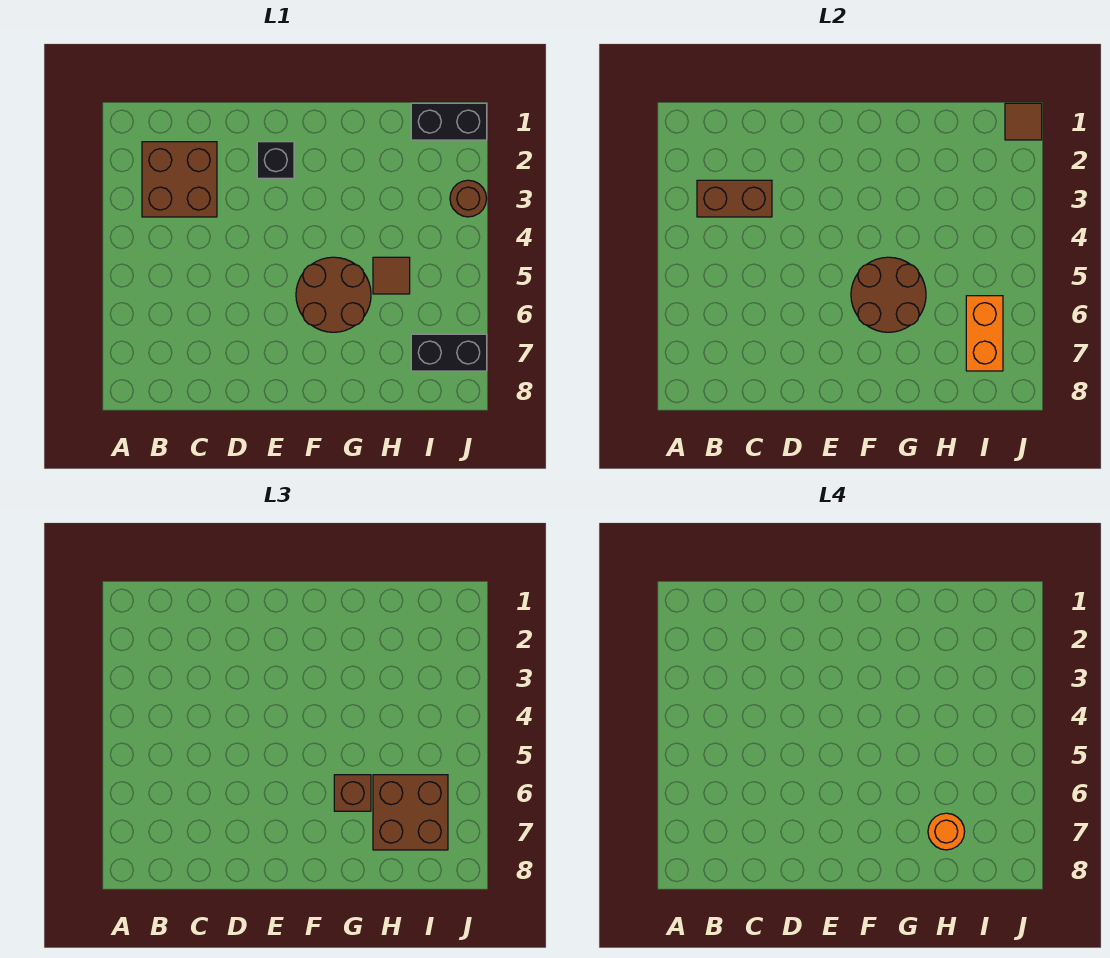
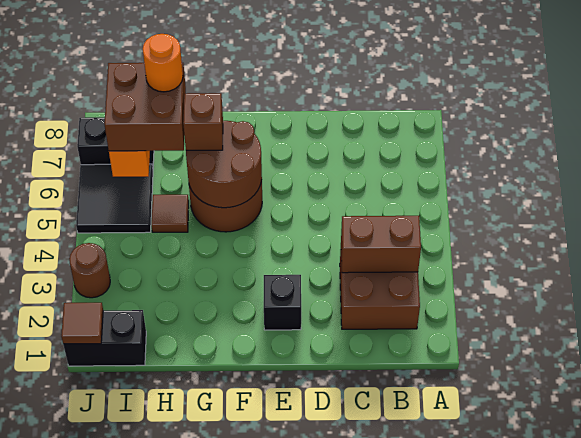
none -> black 2x2 tile [76,164,153,233]

